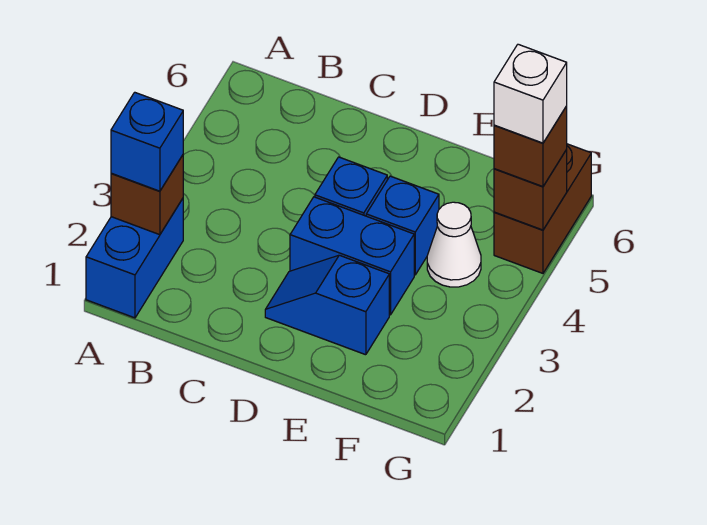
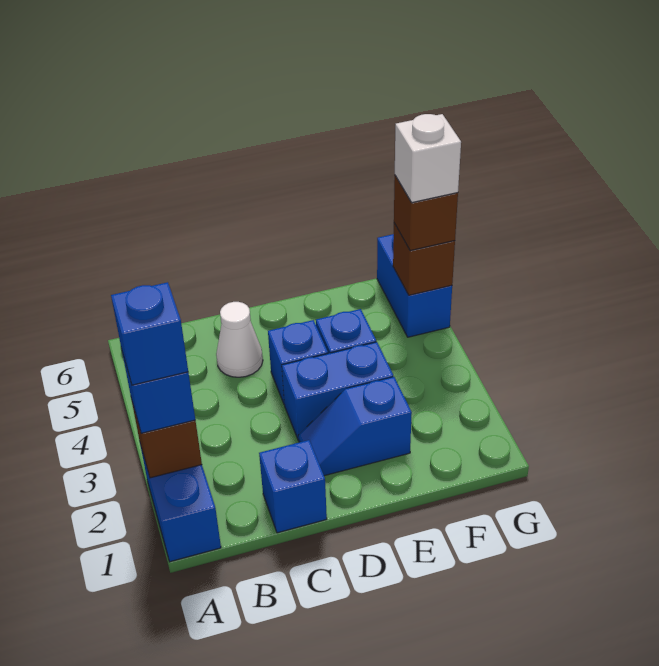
none -> blue 1x1 brick [111,282,188,385]
none -> blue 1x1 brick [259,440,327,533]
white 1x1 cone [427,202,481,287] -> white 1x1 cone moved to [216,302,263,377]
brown 1x2 brick [494,144,591,273] -> blue 1x2 brick [377,234,452,337]

